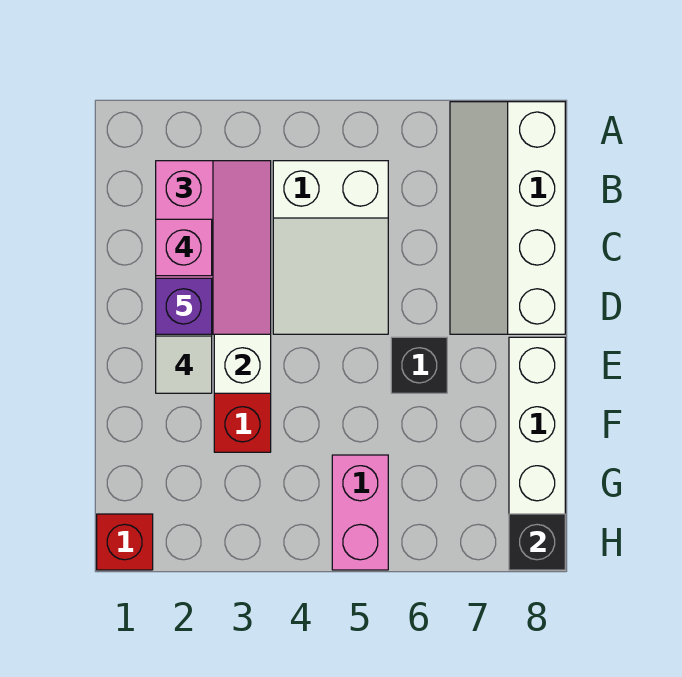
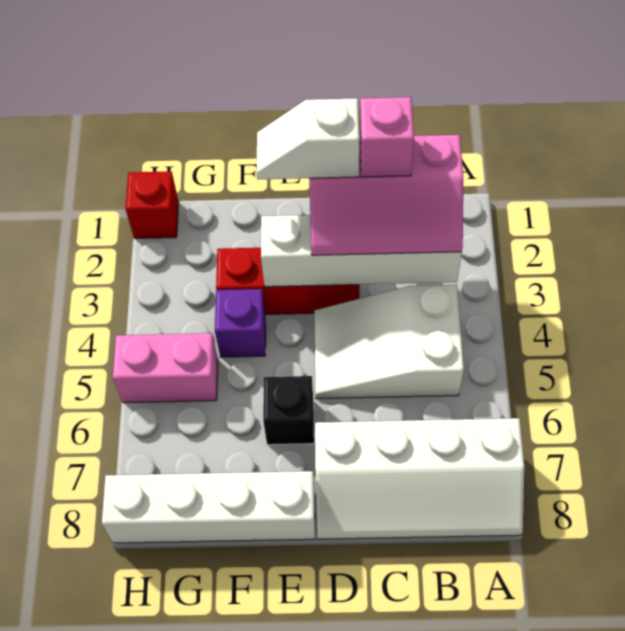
white 2x4 slope [450,102,565,334] -> white 2x4 slope turned to [315,418,524,539]
purple 1x1 brick [156,278,212,334] -> purple 1x1 brick moved to [215,289,266,357]
black 1x1 brick [509,514,565,570] -> none

